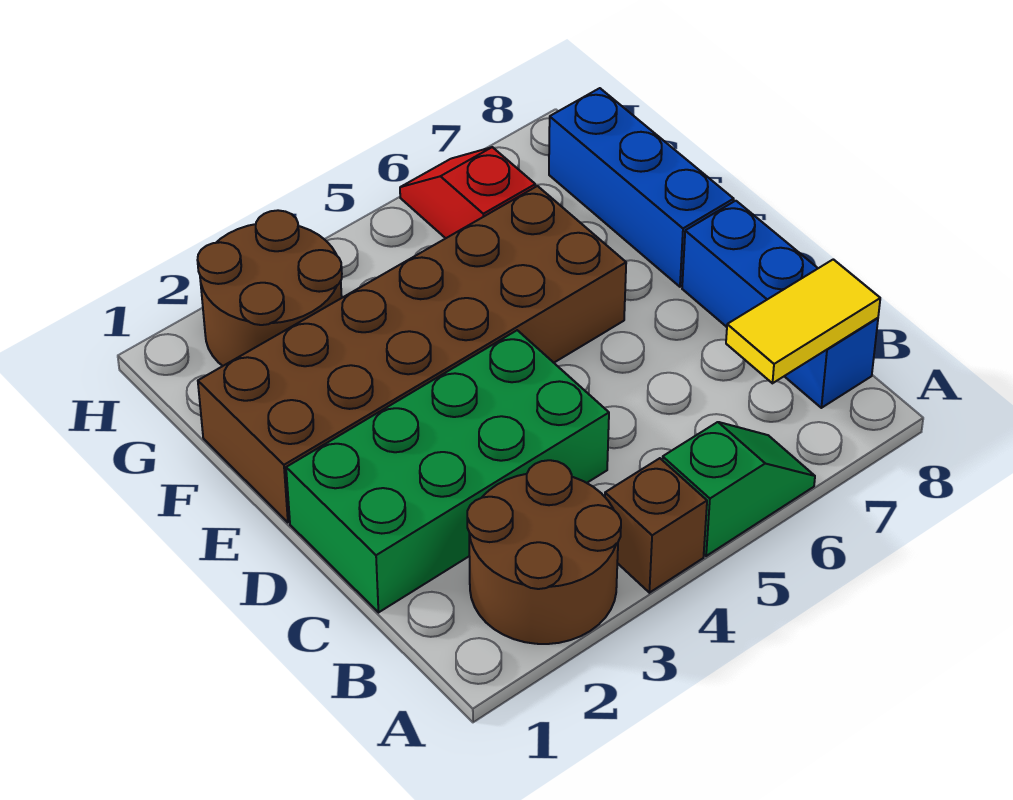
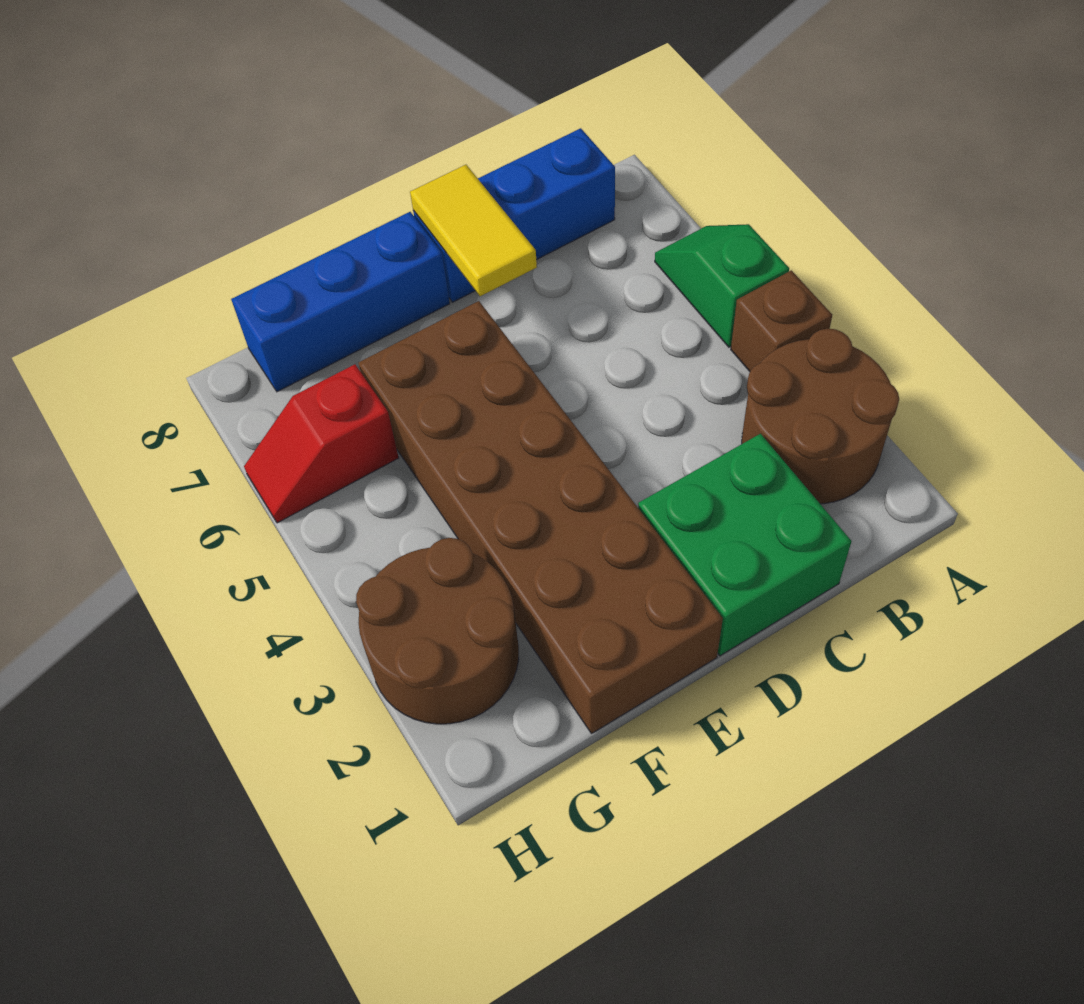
yellow 1x2 tile [726,259,880,383] -> yellow 1x2 tile moved to [410,165,537,296]
green 2x4 brick [286,330,609,612] -> green 2x2 brick [638,434,851,656]

